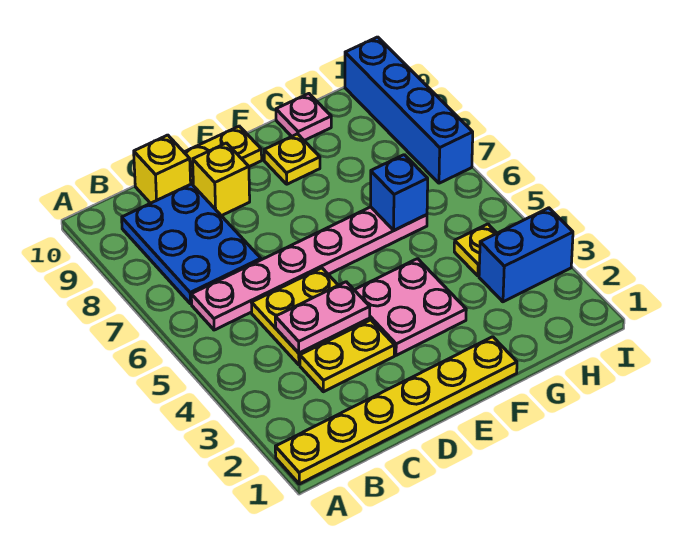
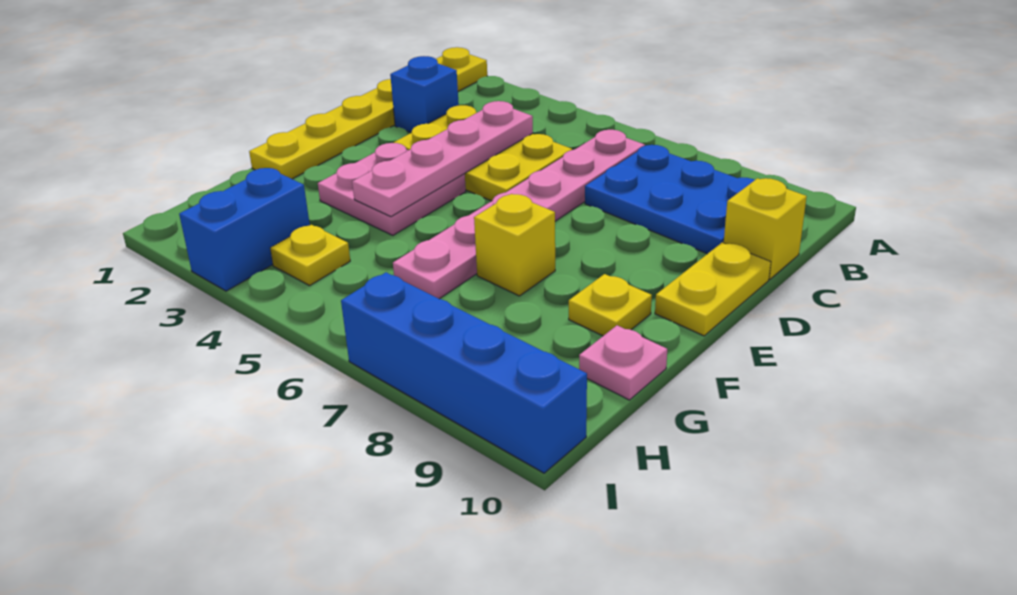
pink 1x2 plate [275,282,370,353] -> pink 1x4 plate [352,101,533,217]
yellow 1x1 brick [193,143,250,216] -> yellow 1x1 brick moved to [474,194,555,296]
blue 1x1 brick [371,155,428,230] -> blue 1x1 brick moved to [390,56,459,133]

